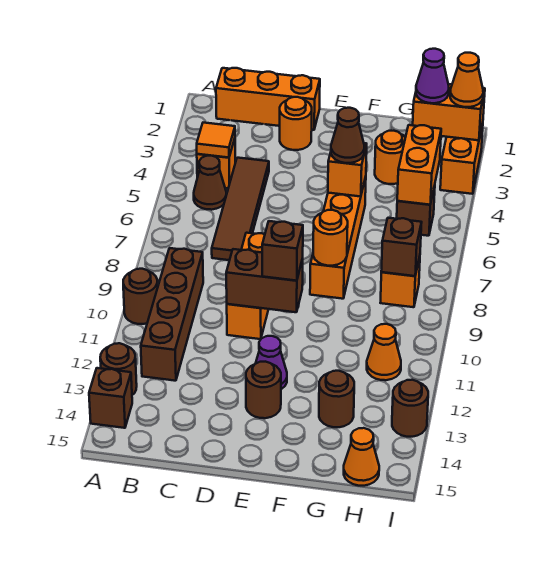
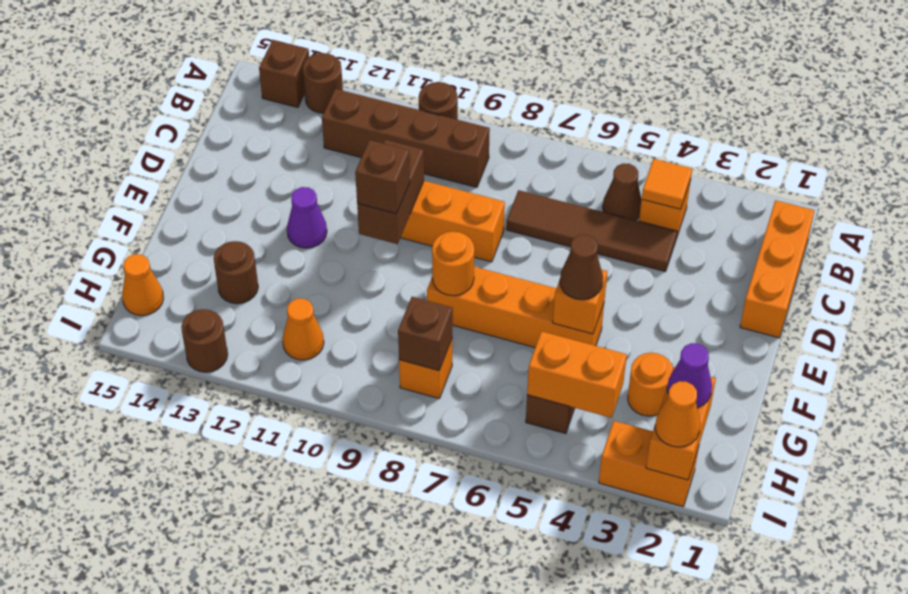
orange 1x1 round brick [280,97,312,150] -> none
brown 1x1 round brick [246,362,281,418] -> none

